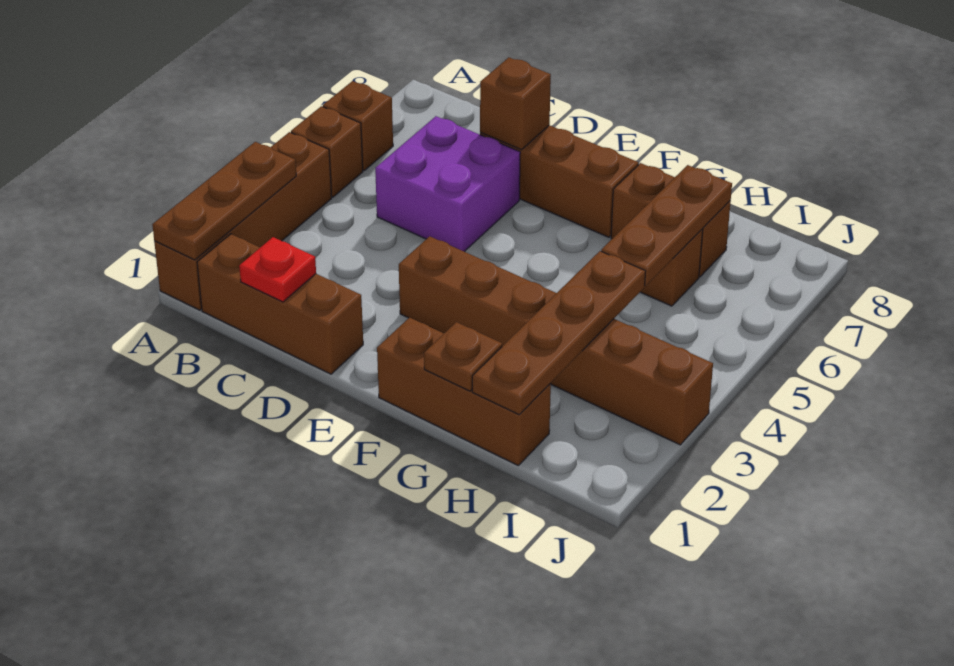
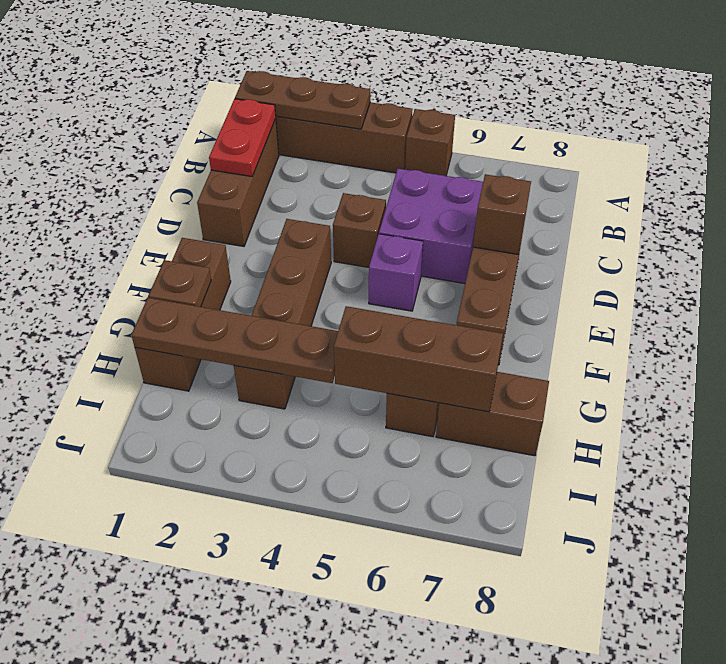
brown 1x1 brick [323,81,393,170] -> brown 1x1 brick moved to [333,193,386,267]
red 1x1 plate [239,237,316,302] -> red 1x2 plate [209,99,276,176]
brown 1x6 brick [399,236,713,445] -> brown 1x4 brick [234,219,331,409]
none -> purple 1x1 brick [369,234,423,311]
brown 1x2 brick [611,163,731,277] -> brown 1x2 brick turned to [436,372,549,456]
brown 1x3 plate [601,165,732,286] -> brown 1x3 brick [334,306,503,412]

